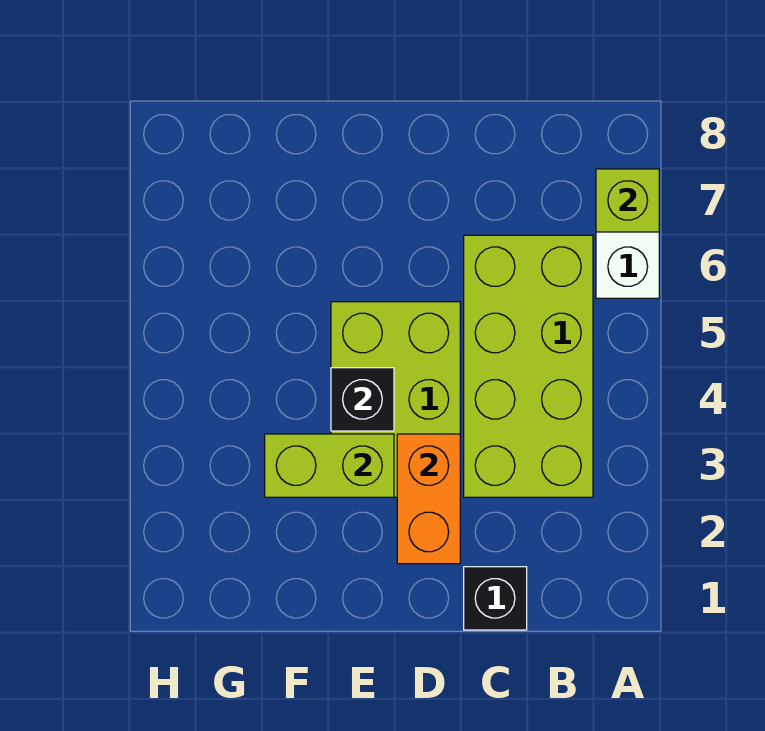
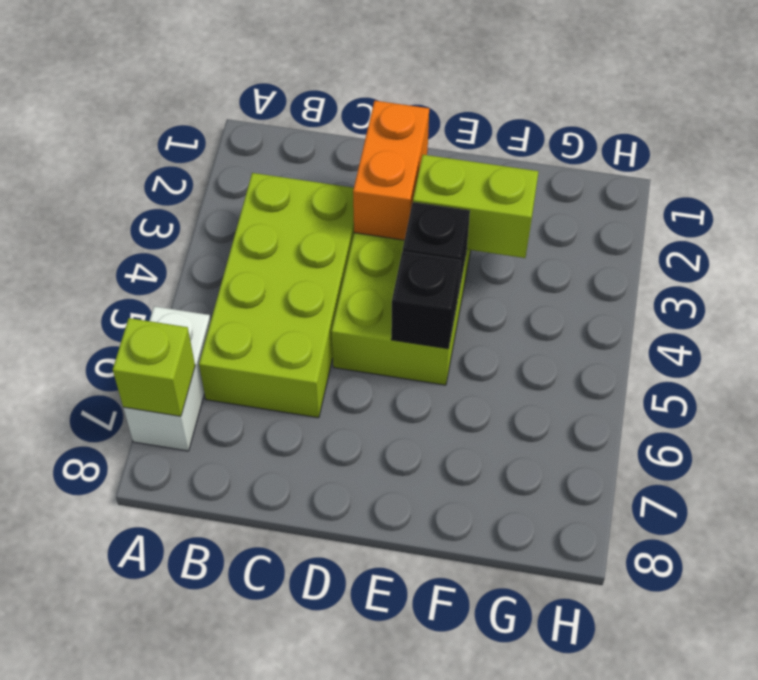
black 1x1 brick [464,567,527,630] -> black 1x1 brick moved to [391,252,461,349]

